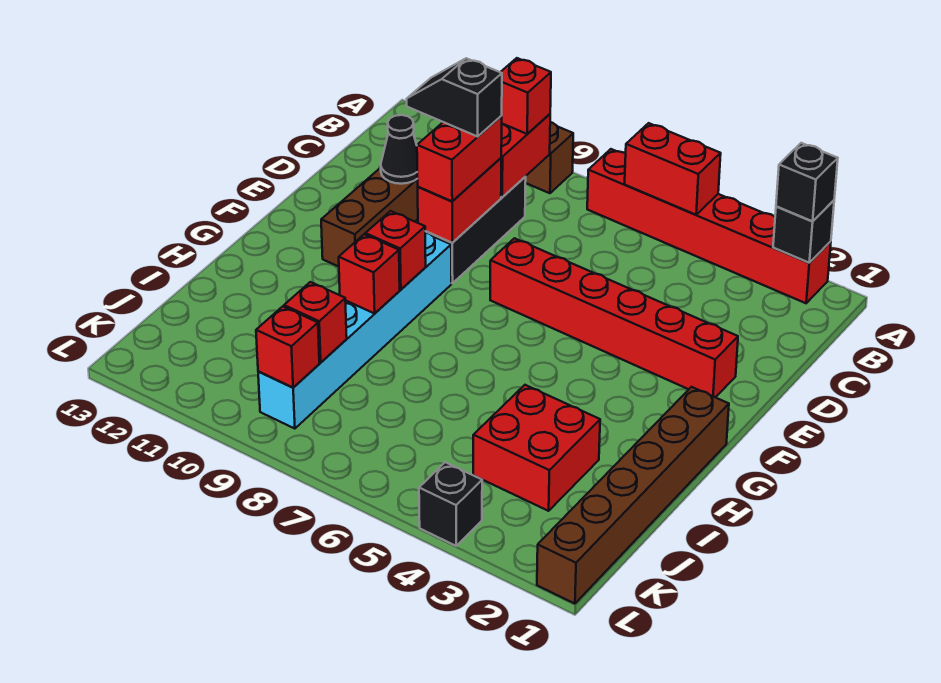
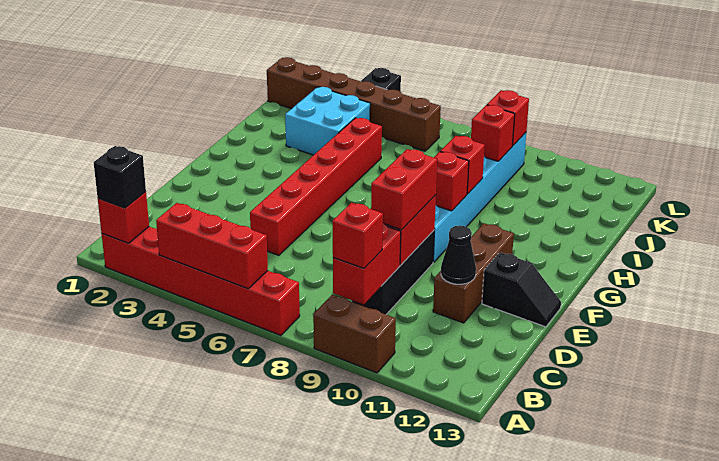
black 1x1 brick [773,200,834,263] -> red 1x1 brick [98,192,149,243]
red 1x2 brick [625,123,721,215] -> red 1x3 brick [156,203,268,289]
black 1x2 slope [407,58,502,137] -> black 1x2 slope moved to [482,252,561,327]
red 1x6 brick [490,238,738,398] -> red 1x6 brick turned to [250,118,382,255]
brown 1x6 brick [537,387,729,604] -> brown 1x6 brick turned to [267,57,441,151]
red 2x2 brick [473,385,600,511] -> cyan 2x2 brick [285,87,370,155]

